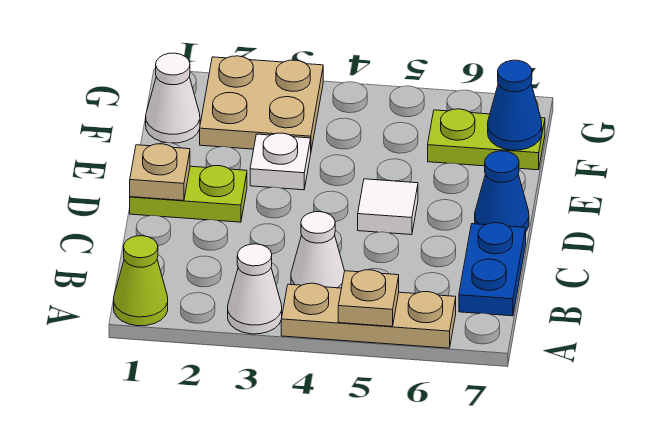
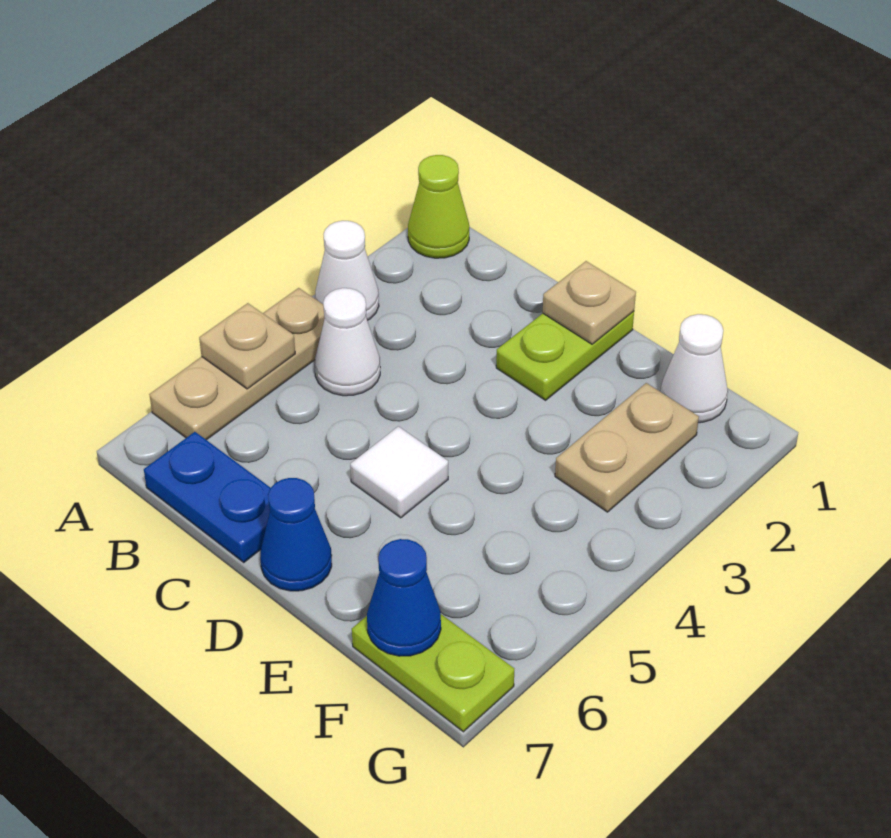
white 1x1 plate [250,133,311,190] -> none
tan 2x2 plate [200,56,323,150] -> tan 1x2 plate [555,383,699,512]
lime 1x2 plate [428,109,545,170] -> lime 1x2 plate turned to [352,614,514,732]

